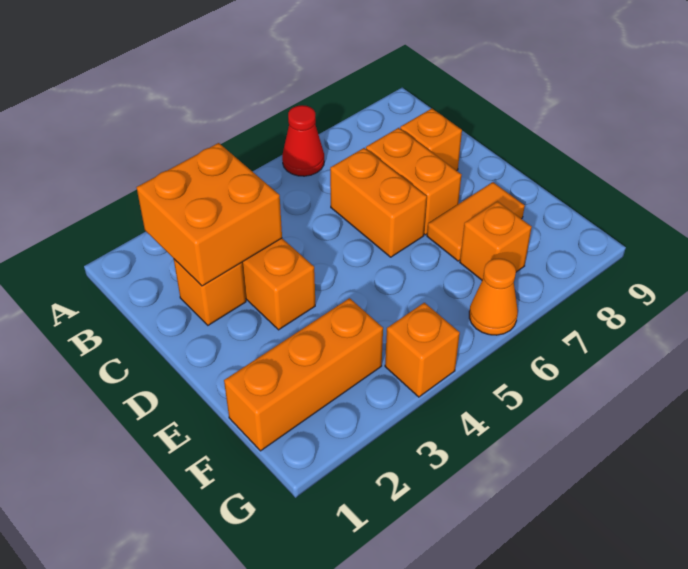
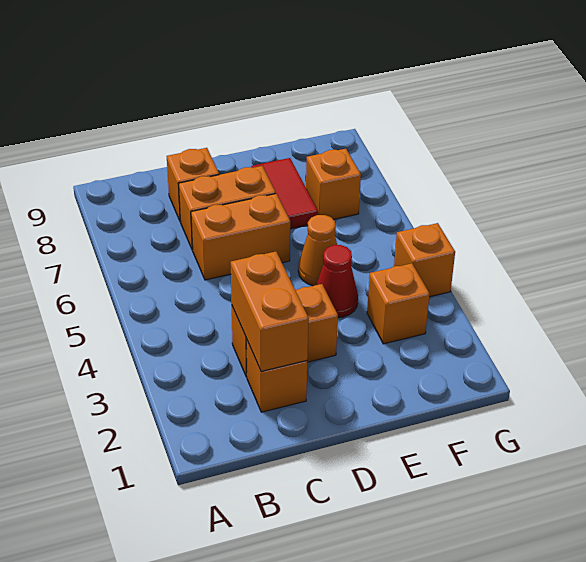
red 1x1 cone [282,105,324,176] -> red 1x1 cone moved to [317,245,358,318]
orange 2x2 brick [137,143,282,286] -> orange 1x2 brick [231,252,309,371]
orange 1x2 tile [427,182,525,261] -> red 1x2 tile [251,158,318,229]
orange 1x3 brick [224,298,383,451] -> orange 1x1 brick [367,263,430,344]
orange 1x1 cone [469,258,518,335] -> orange 1x1 cone moved to [298,215,337,286]

